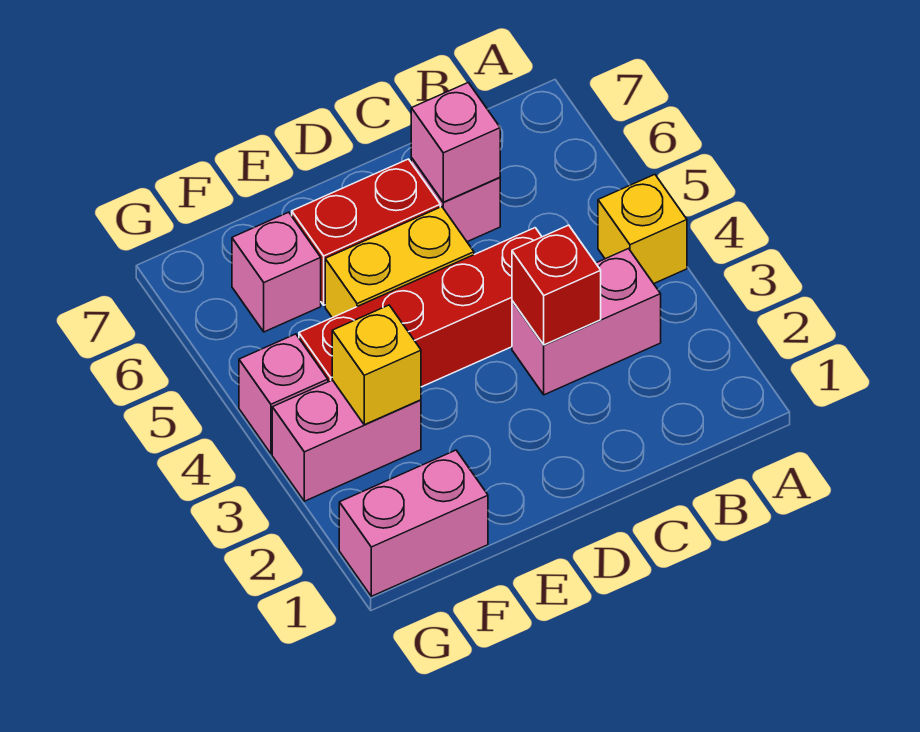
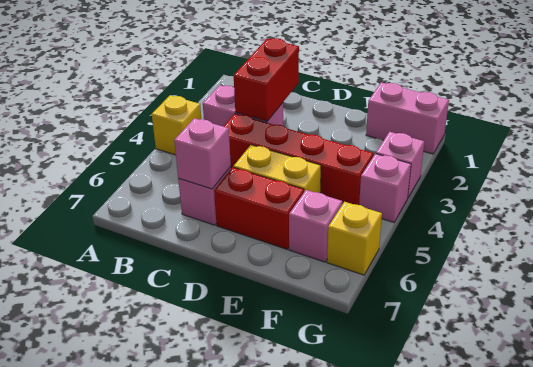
red 1x1 brick [512,225,601,345] -> red 1x2 brick [234,38,299,121]
pink 1x2 brick [272,380,421,501] -> pink 1x1 brick [376,132,424,198]
yellow 1x1 brick [332,305,421,425] -> yellow 1x1 brick moved to [327,202,382,275]

